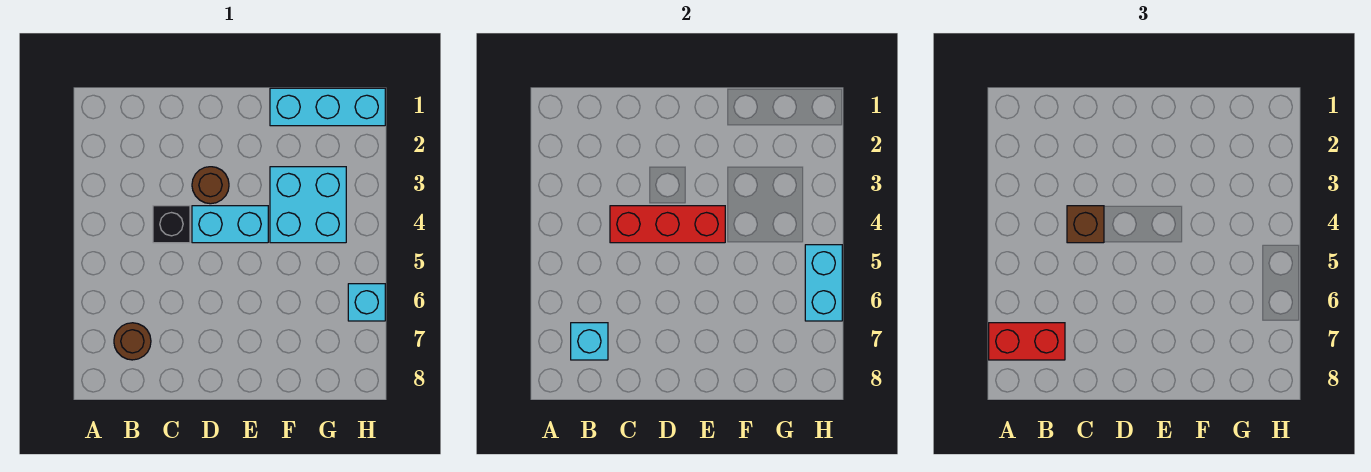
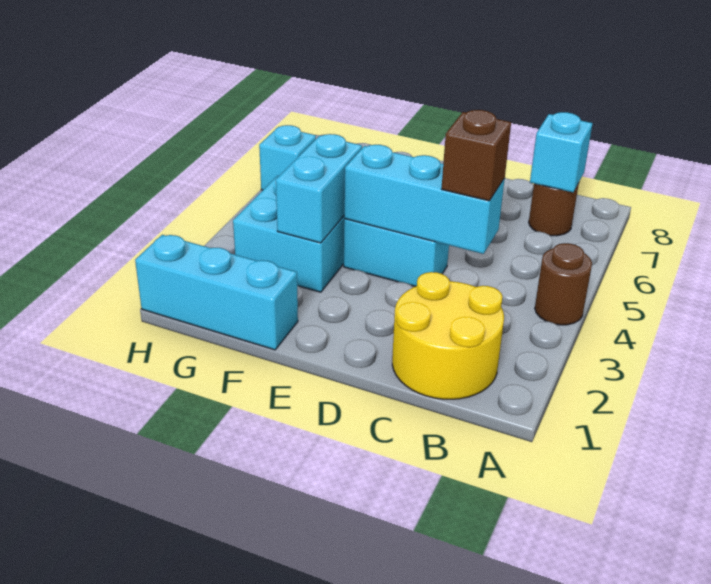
red 1x2 brick [989,323,1065,360] -> none
none -> yellow 2x2 round brick [392,272,504,399]
black 1x1 brick [153,206,190,243] -> none
red 1x3 brick [610,206,725,243] -> cyan 1x3 brick [344,145,505,254]
brown 1x1 round brick [192,167,229,204] -> brown 1x1 round brick moved to [535,243,592,325]
cyan 1x2 brick [805,245,842,321] -> cyan 1x2 brick moved to [276,134,362,243]

